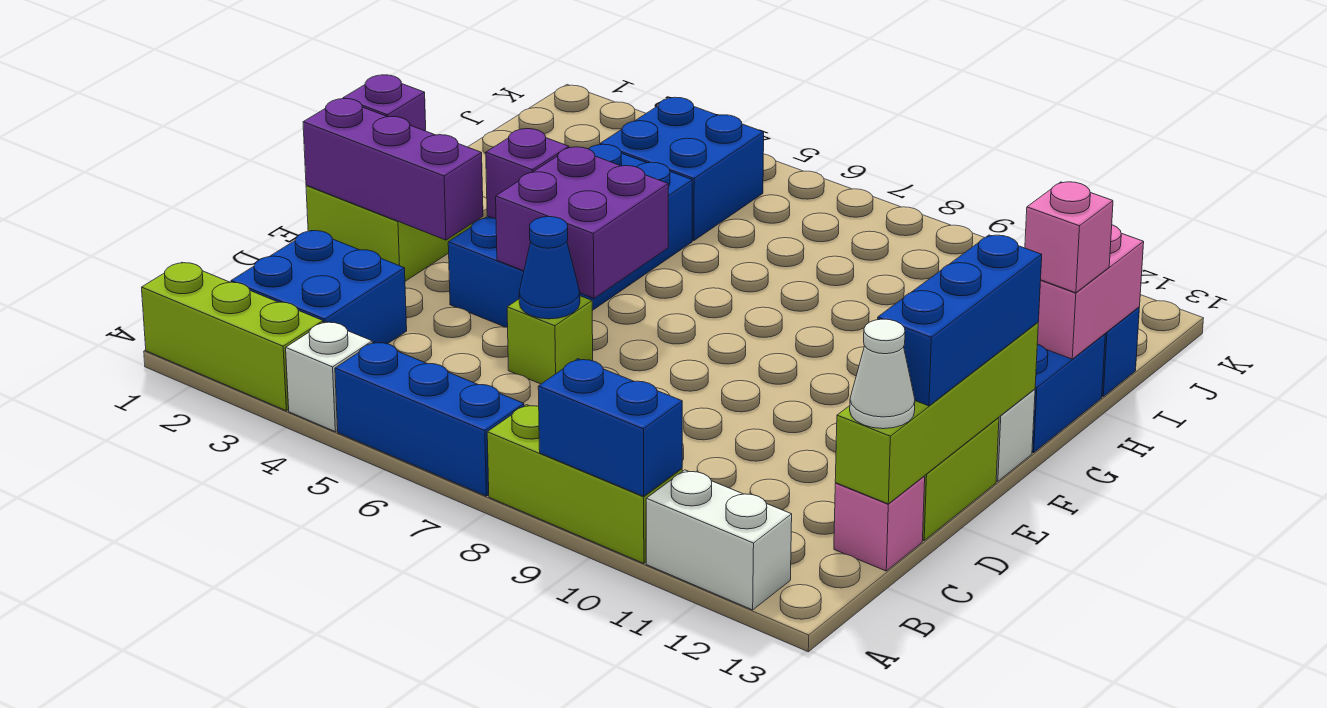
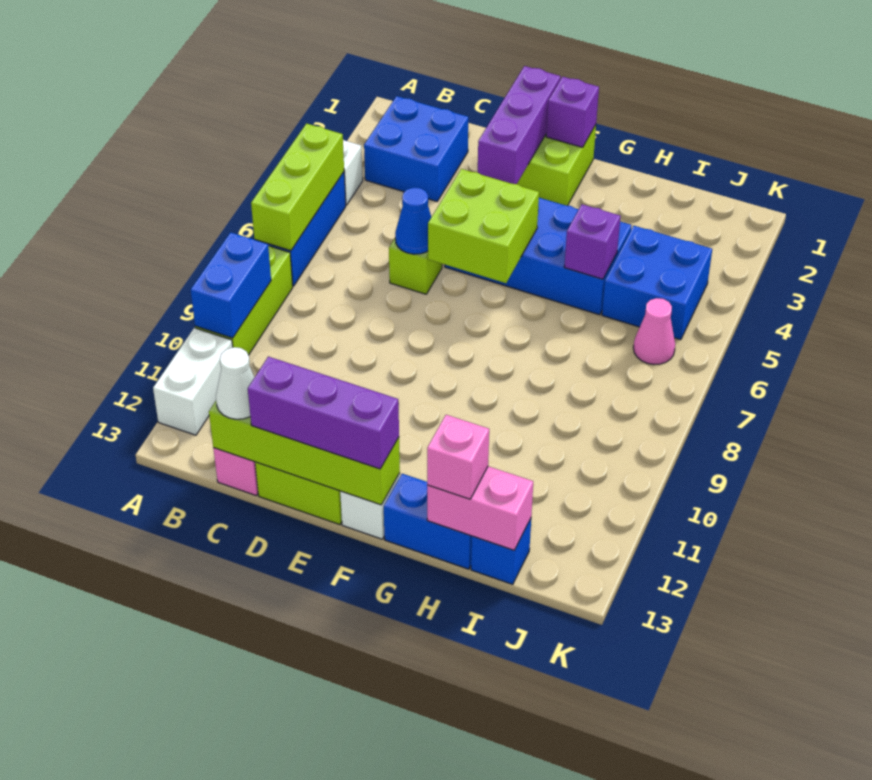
lime 1x3 brick [142,262,323,411] -> lime 1x3 brick moved to [251,124,344,251]
blue 1x3 brick [878,235,1042,406] -> purple 1x3 brick [248,357,399,469]
purple 2x2 brick [496,147,668,298] -> lime 2x2 brick [428,169,539,283]
purple 1x1 brick [486,129,569,218] -> purple 1x1 brick moved to [564,204,621,279]
none -> pink 1x1 cone [633,298,675,365]

